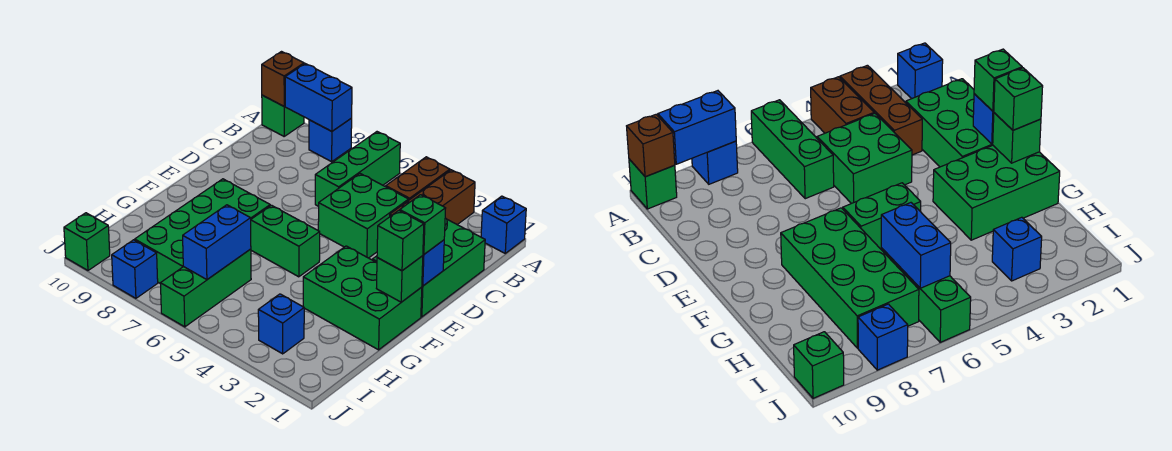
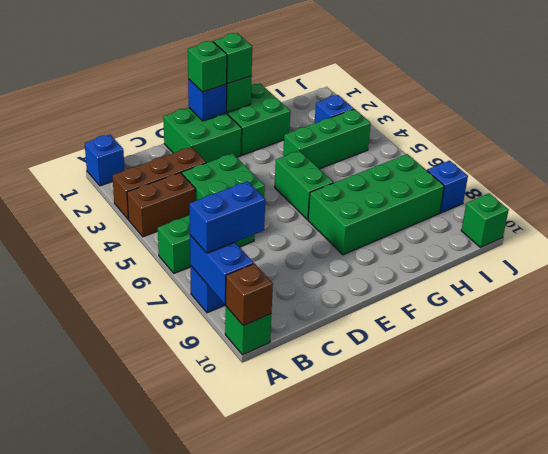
green 2x3 brick [372,218,485,317] -> green 2x2 brick [163,108,242,163]
green 2x3 brick [303,246,422,350] -> green 2x2 brick [226,84,290,155]
green 1x3 brick [160,249,251,327] -> green 1x3 brick moved to [283,109,371,169]
blue 1x2 brick [183,205,251,280] -> blue 1x2 brick moved to [190,181,265,253]

